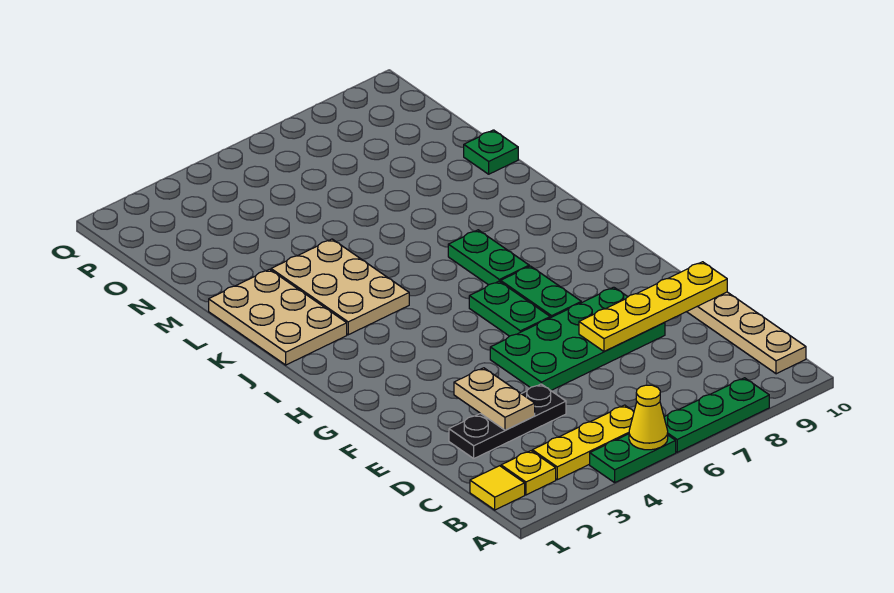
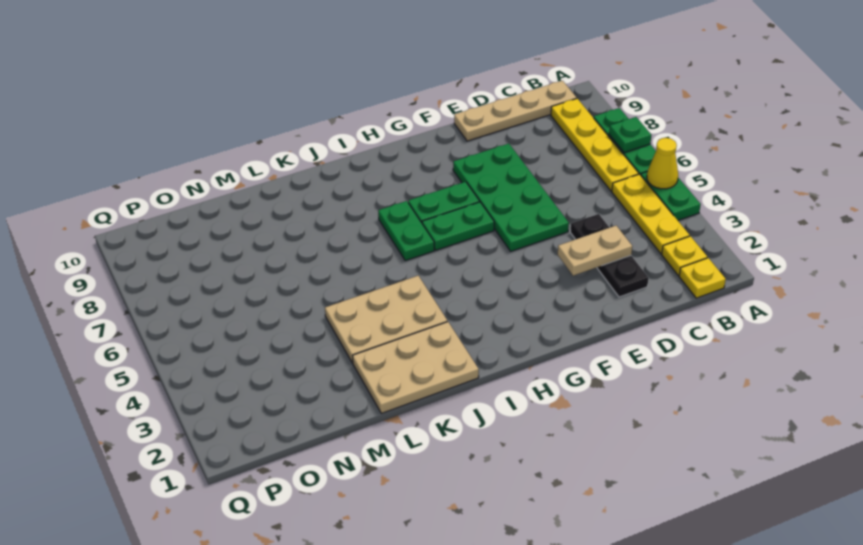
yellow 1x1 tile [470,466,525,510] -> yellow 1x1 plate [679,258,726,298]
yellow 1x4 plate [579,262,727,352] -> yellow 1x4 plate moved to [551,99,639,191]
green 1x2 plate [448,230,529,285] -> green 1x2 plate turned to [378,201,434,261]
green 1x1 plate [464,130,518,174] -> green 1x1 plate moved to [609,117,651,153]

